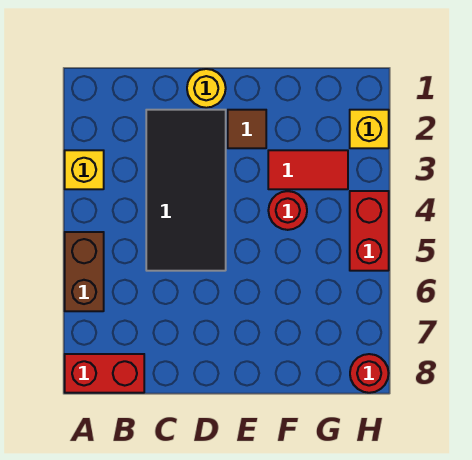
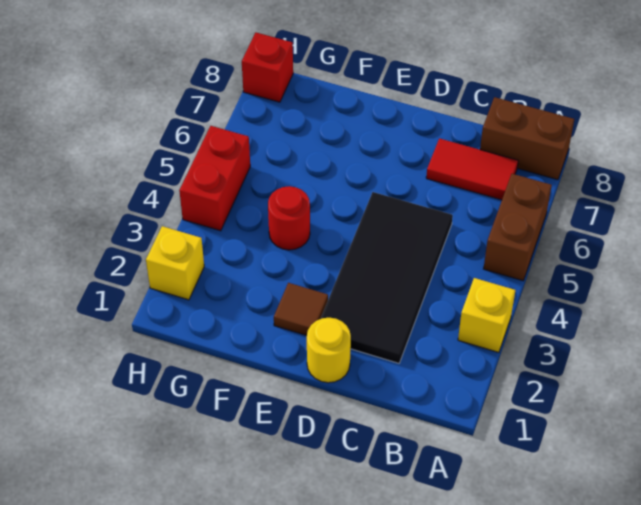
red 1x2 brick [65,354,144,393] -> brown 1x2 brick [480,97,574,180]
red 1x2 tile [268,150,348,189] -> red 1x2 tile moved to [426,138,518,200]
red 1x1 round brick [350,354,389,393] -> red 1x1 brick [242,33,293,102]

